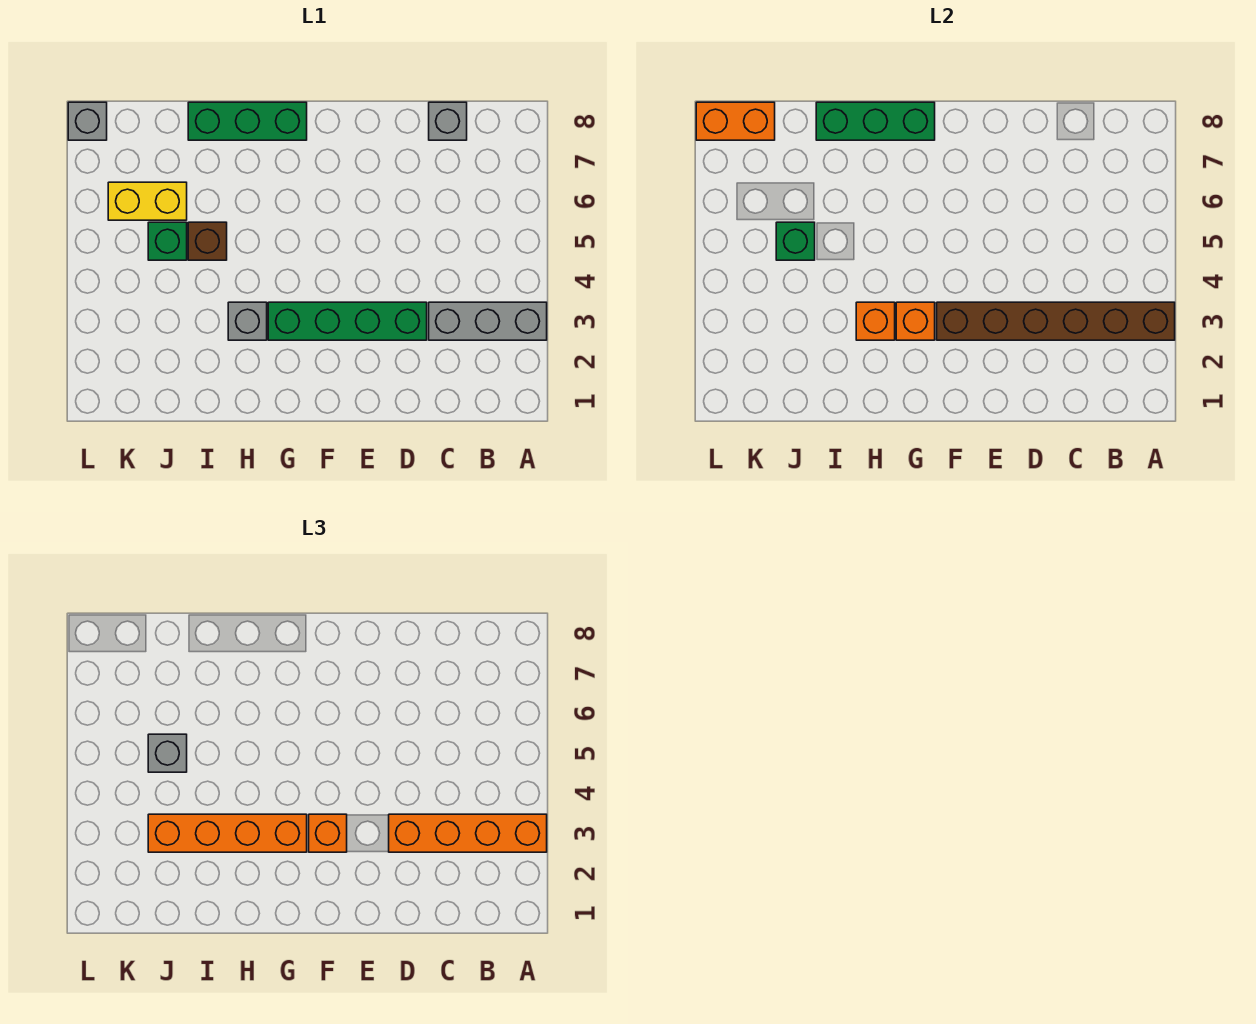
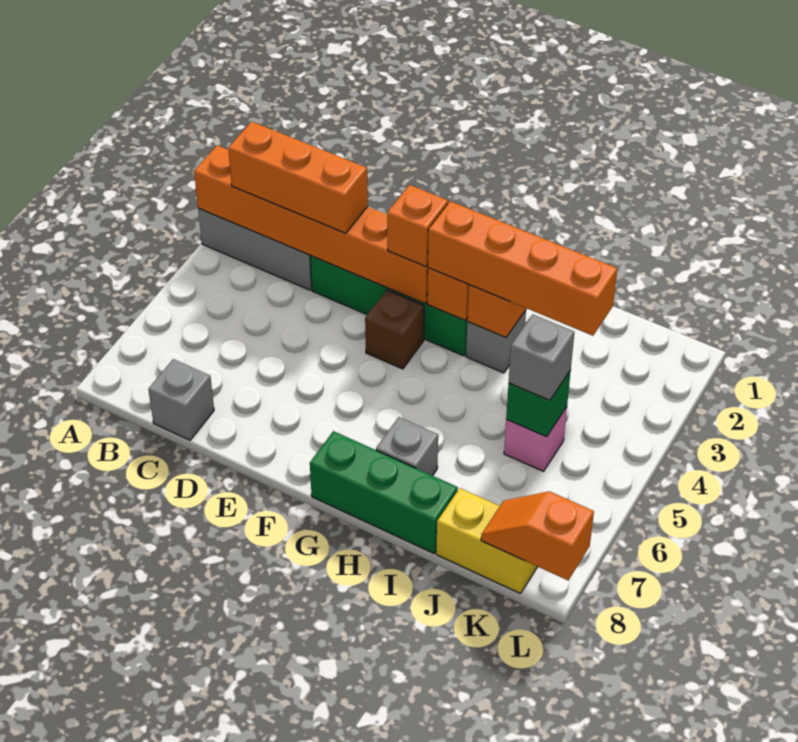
brown 1x6 brick [937,302,1175,340] -> orange 1x6 brick [194,145,428,304]
orange 1x4 brick [389,814,547,852] -> orange 1x3 brick [228,122,368,233]
green 1x3 brick [816,102,935,140] -> none
brown 1x1 brick [188,222,227,260] -> brown 1x1 brick moved to [365,290,424,369]
green 1x1 brick [148,222,187,260] -> pink 1x1 brick [504,407,567,471]
yellow 1x2 brick [108,182,187,220] -> yellow 1x2 brick moved to [436,488,537,594]
orange 1x2 brick [696,102,775,140] -> orange 1x2 slope [481,491,594,580]
grey 1x1 brick [68,102,107,140] -> grey 1x1 brick moved to [376,417,438,476]

